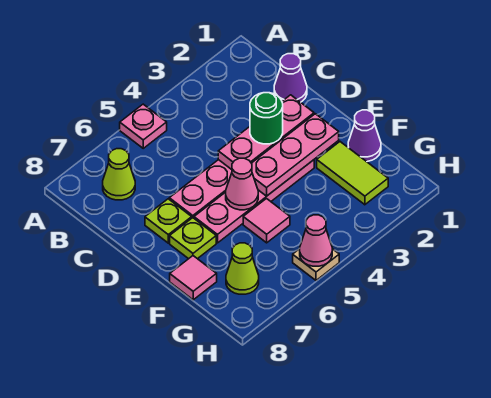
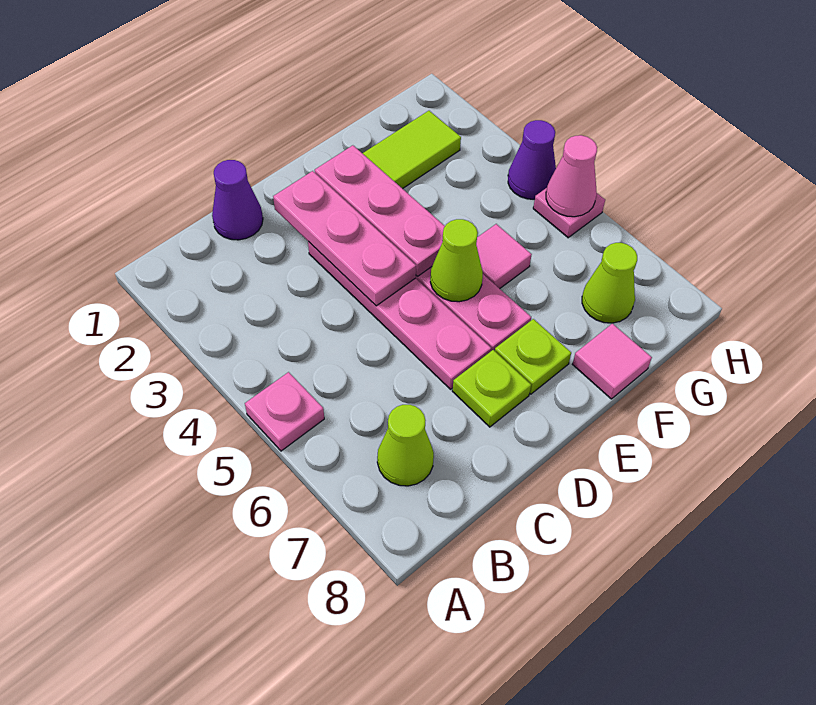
green 1x1 round brick [250,93,283,144] -> none
pink 1x1 cone [226,158,258,210] -> lime 1x1 cone [430,219,483,302]
purple 1x1 cone [348,110,381,162] -> purple 1x1 cone moved to [508,120,556,199]
tan 1x1 plate [293,249,339,280] -> pink 1x1 plate [533,188,605,238]

